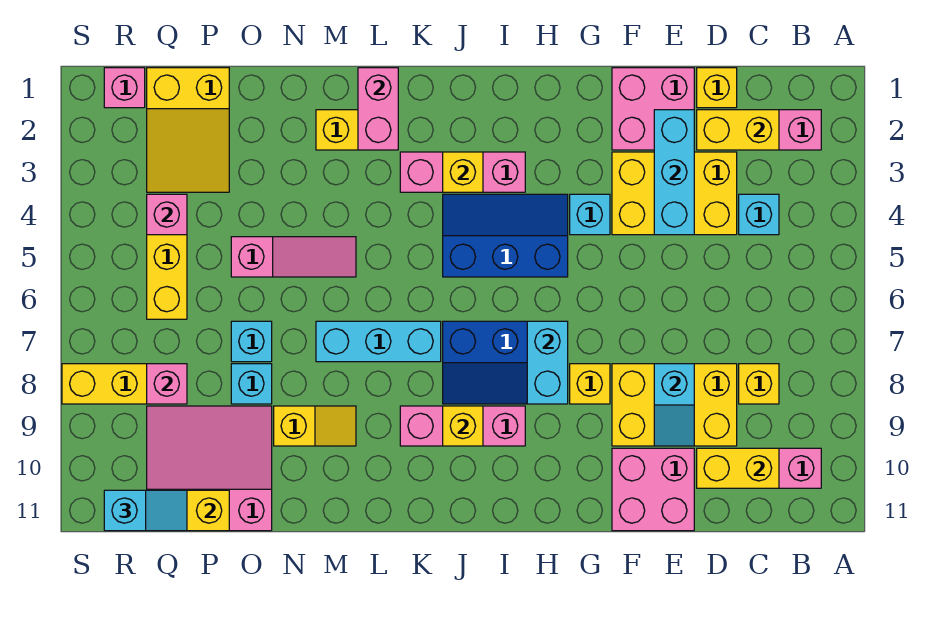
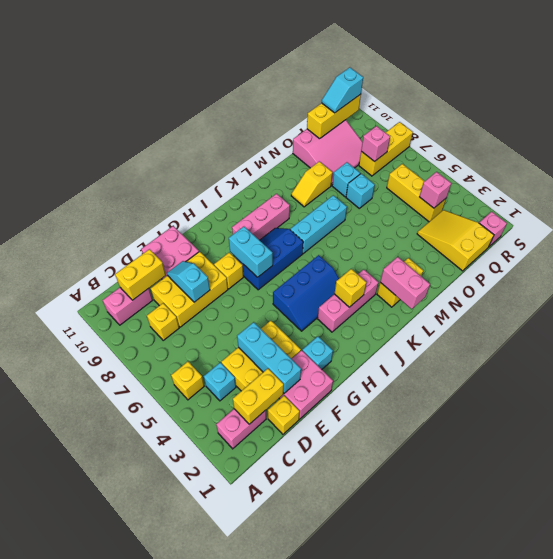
cyan 1x1 brick [570,194,610,235] -> cyan 1x1 brick moved to [302,336,333,369]
yellow 1x1 brick [443,406,483,446] -> yellow 1x1 brick moved to [171,362,204,400]
pink 1x3 slope [231,237,356,277] -> none

